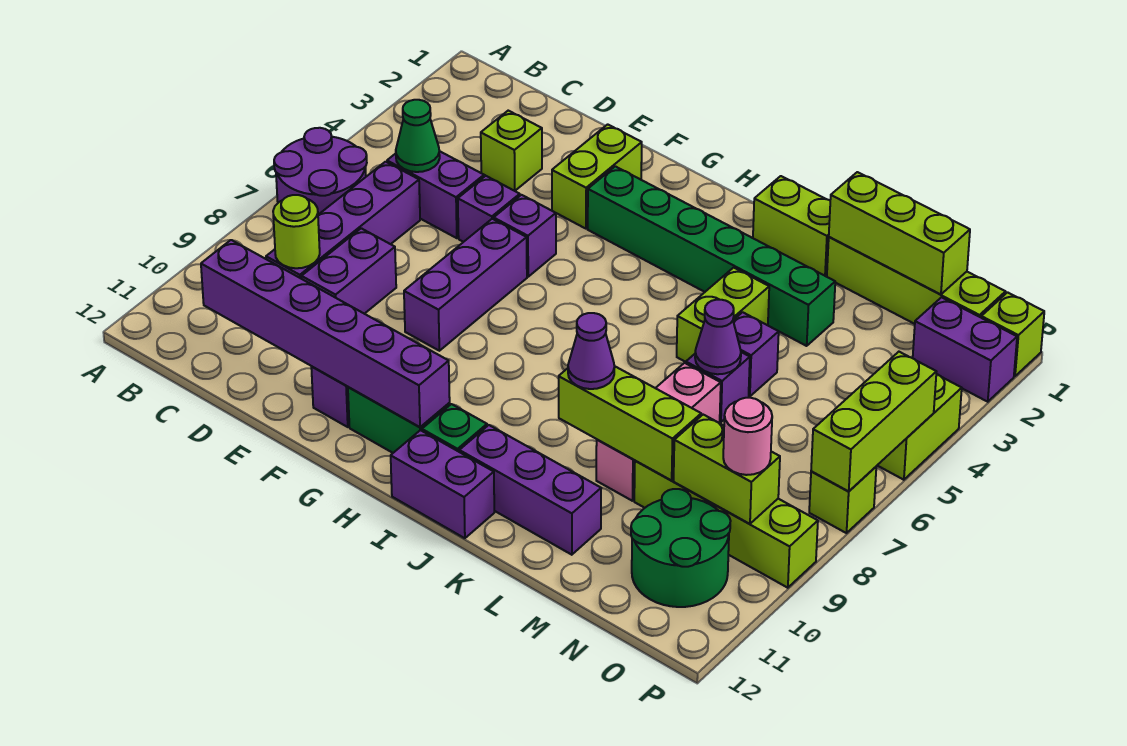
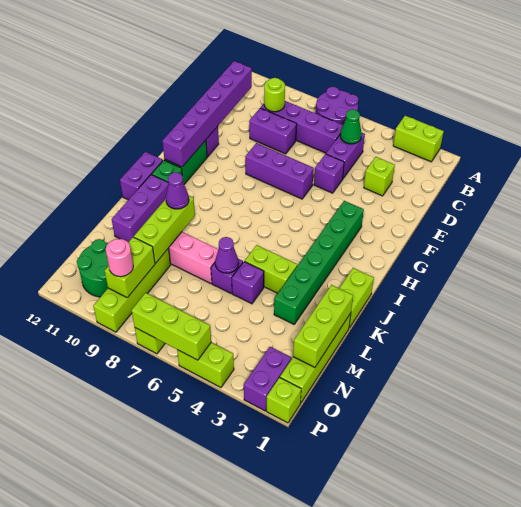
lime 1x2 brick [552,124,642,229] -> lime 1x2 brick moved to [393,116,444,162]
purple 1x1 brick [494,195,556,277] -> none

